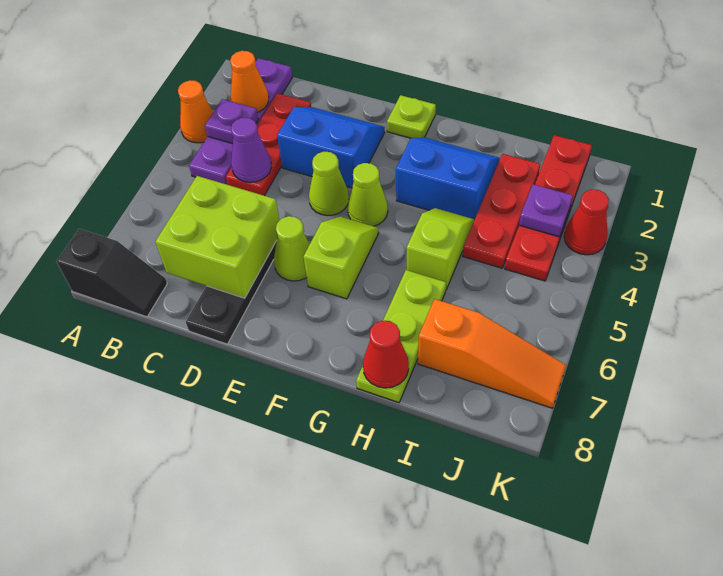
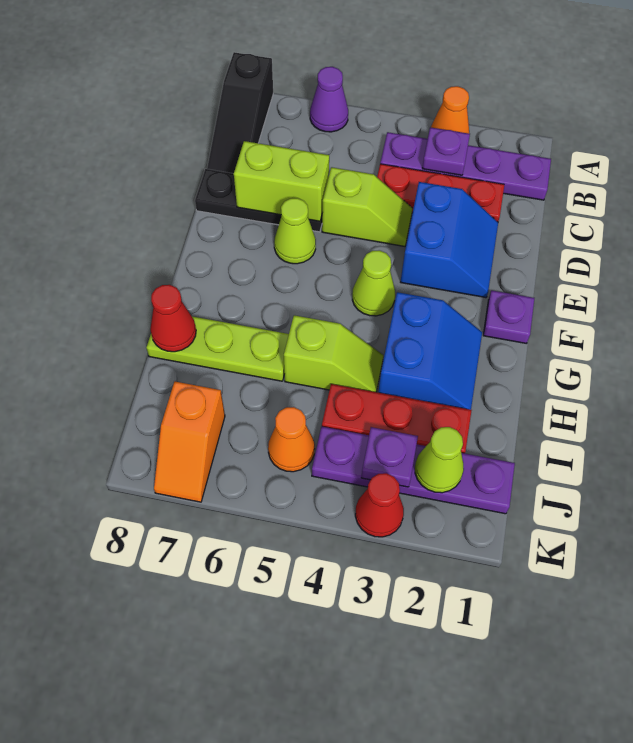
black 1x2 slope [57,229,167,317] -> black 1x3 slope [207,52,273,174]
orange 1x1 cone [230,51,269,112] -> orange 1x1 cone moved to [268,407,315,472]
purple 1x1 cone [231,118,271,182] -> purple 1x1 cone moved to [310,67,348,132]
lime 2x2 brick [155,176,279,298] -> lime 1x2 brick [234,141,329,221]
lime 1x1 cone [309,152,349,216] -> lime 1x1 cone moved to [415,427,464,493]
lime 1x1 plate [387,95,436,138] -> purple 1x1 plate [483,290,534,344]
lime 1x2 slope [304,217,379,299] -> lime 1x2 slope moved to [322,167,413,246]
orange 1x3 slope [418,299,566,408] -> orange 1x2 slope [154,382,225,502]
red 1x4 plate [505,135,592,281] -> purple 1x4 plate [312,426,515,514]

